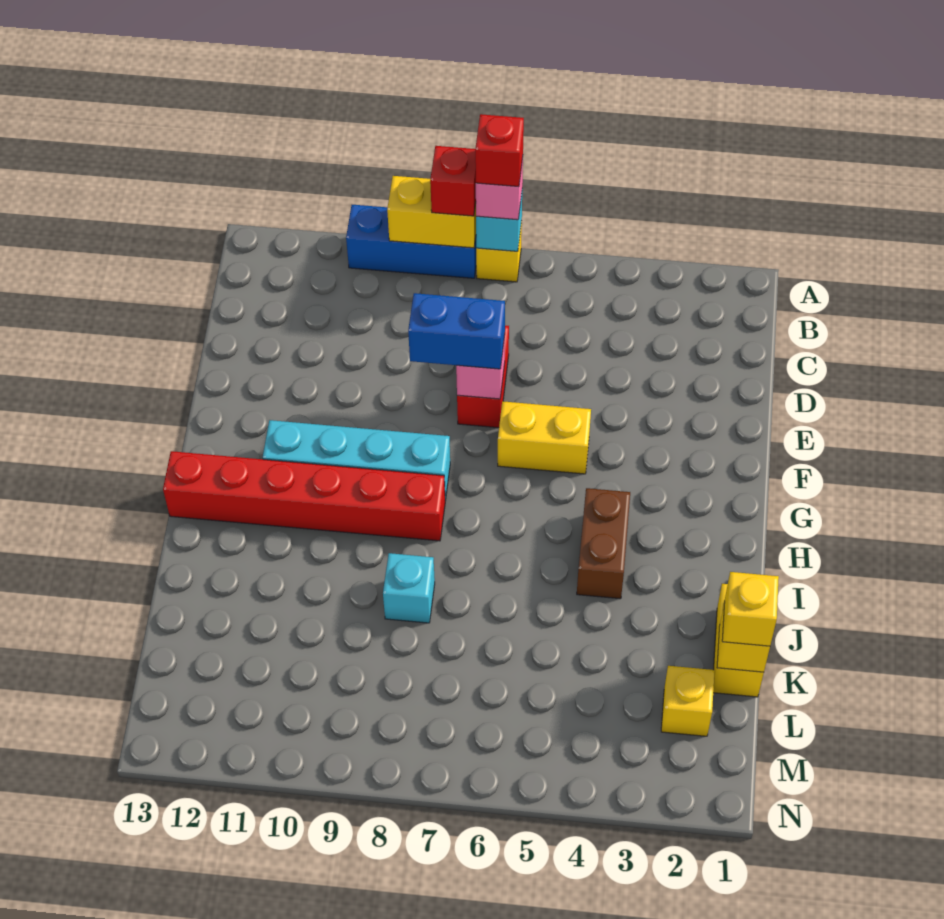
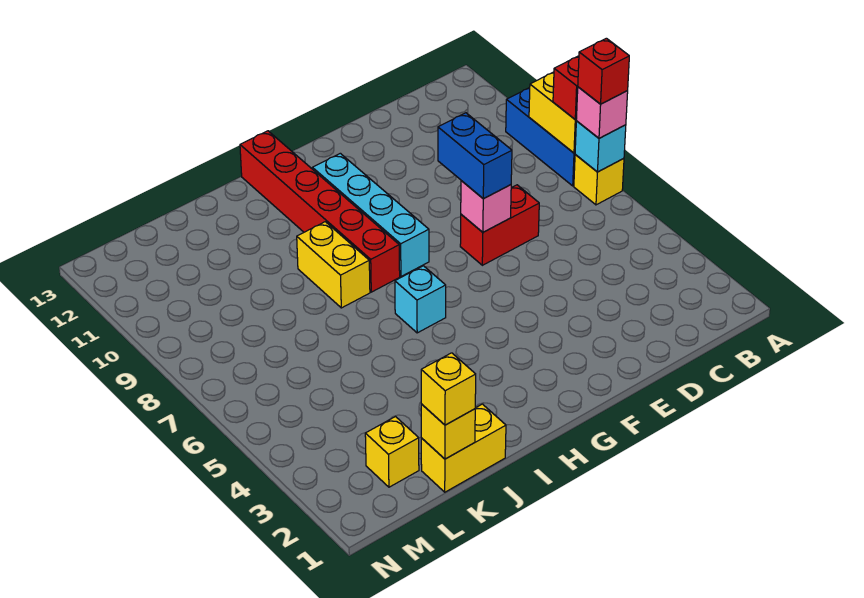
yellow 1x2 brick [498,401,591,474] -> yellow 1x2 brick moved to [297,222,370,308]
brown 1x2 brick [577,488,630,599] -> none
cyan 1x1 brick [383,553,435,623] -> cyan 1x1 brick moved to [395,266,446,333]

